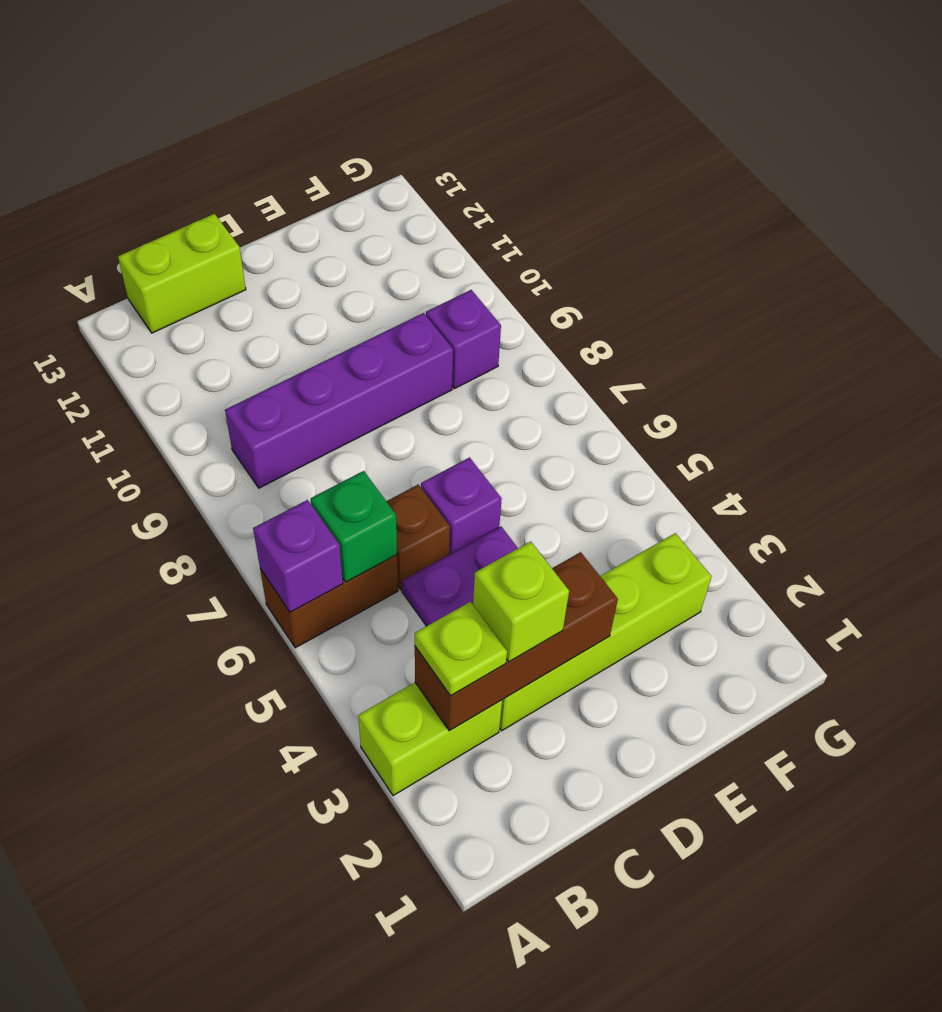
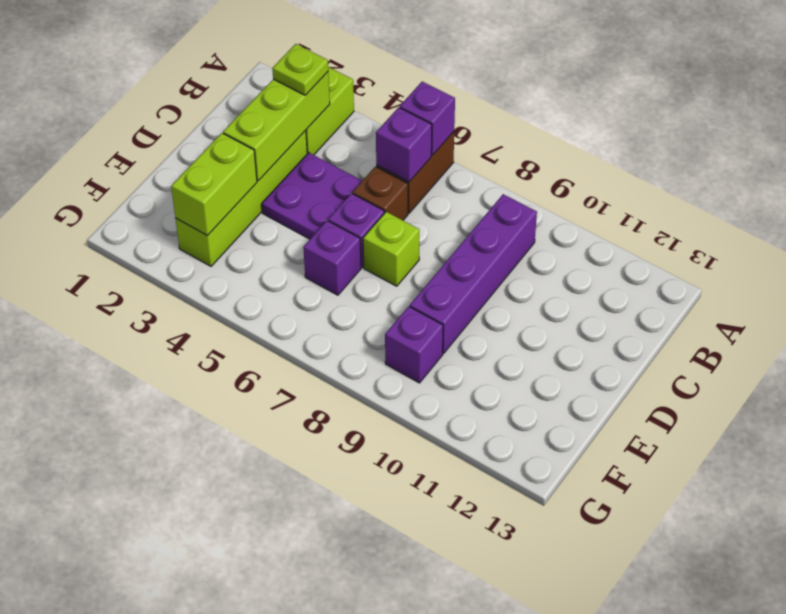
brown 1x3 brick [415,552,618,731] -> lime 1x3 brick [223,72,330,181]
green 1x1 brick [311,471,397,582] -> purple 1x1 brick [376,107,432,182]
lime 1x2 brick [118,214,246,333] -> lime 1x2 brick moved to [171,133,257,235]
lime 1x1 brick [473,541,569,662] -> lime 1x1 brick moved to [363,212,419,286]
none -> purple 1x1 brick [303,221,361,295]

